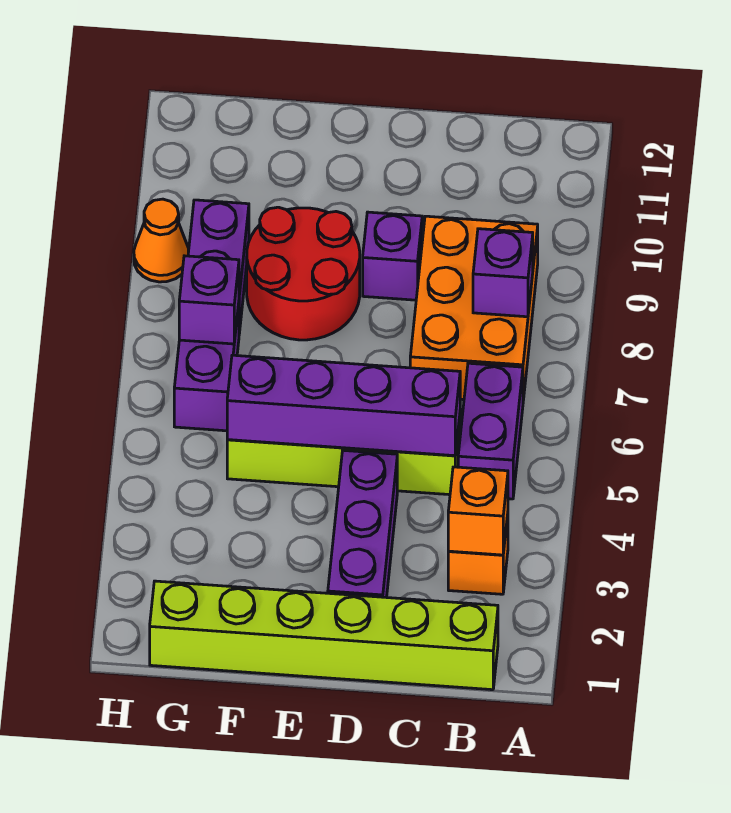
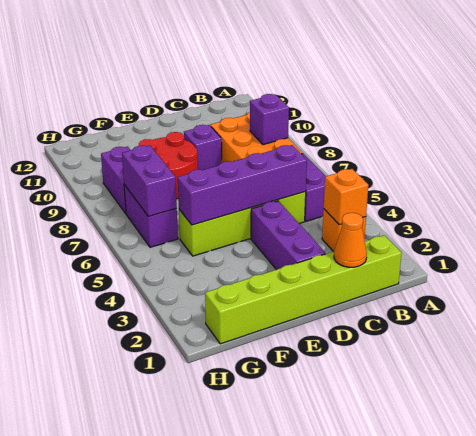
purple 1x1 brick [179,256,239,344] -> purple 1x2 brick [122,145,177,216]
orange 1x1 cone [134,199,189,282] -> orange 1x1 cone moved to [334,213,367,267]

